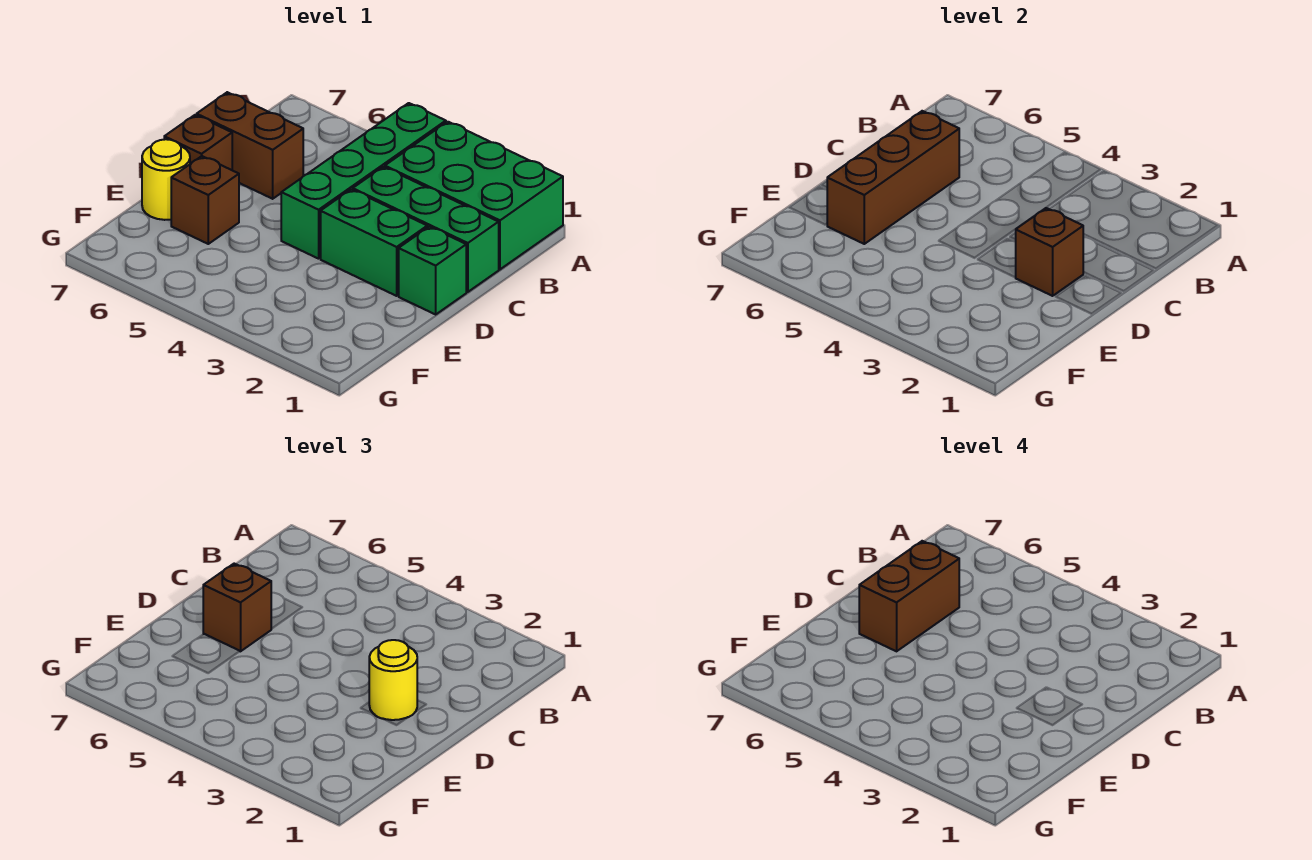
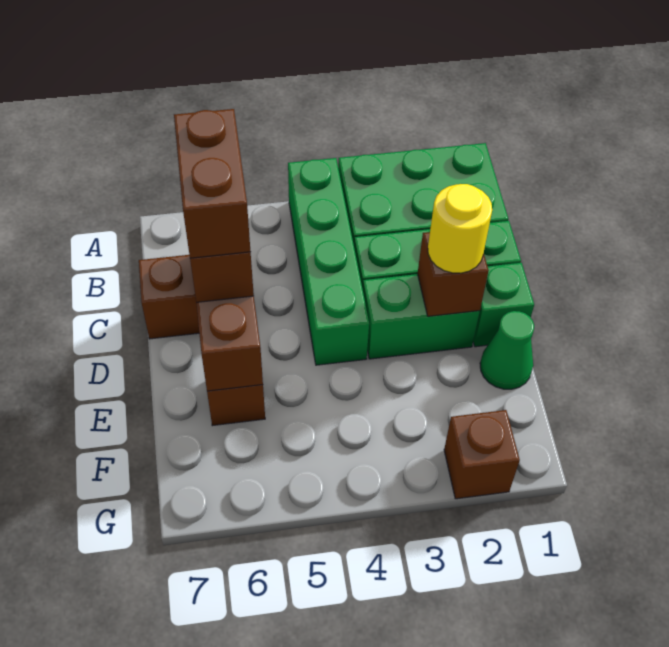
brown 1x1 brick [164,115,232,170] -> brown 1x1 brick moved to [444,410,520,499]
none -> green 1x1 cone [480,311,534,389]
yellow 1x1 round brick [142,139,190,220] -> none

